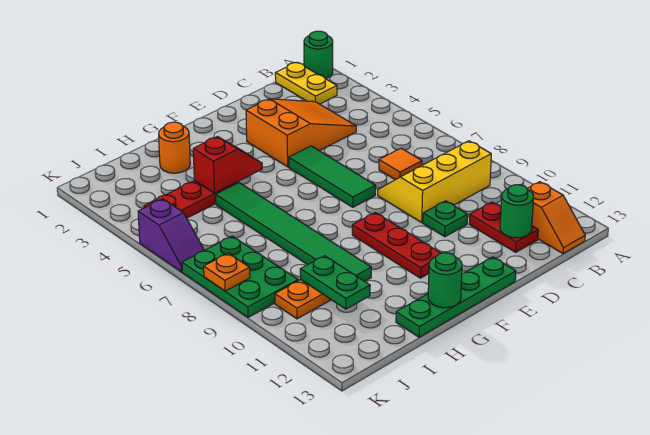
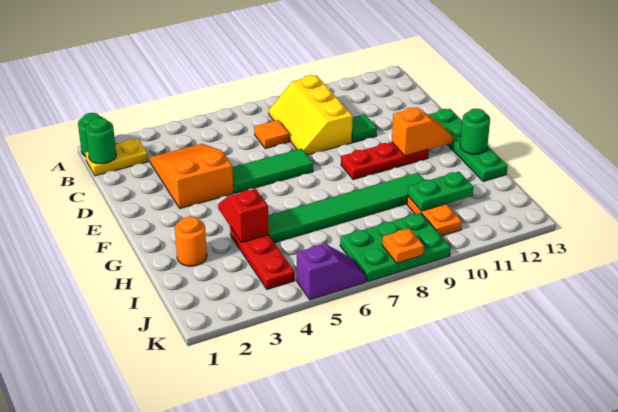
orange 1x2 slope [527,182,585,254] -> orange 1x2 slope moved to [392,107,454,156]
red 1x2 plate [469,202,538,252] -> none
green 1x1 round brick [500,185,534,238] -> green 1x1 round brick moved to [85,118,116,164]
green 1x1 plate [423,201,468,237] -> green 1x1 tile [352,114,377,143]

